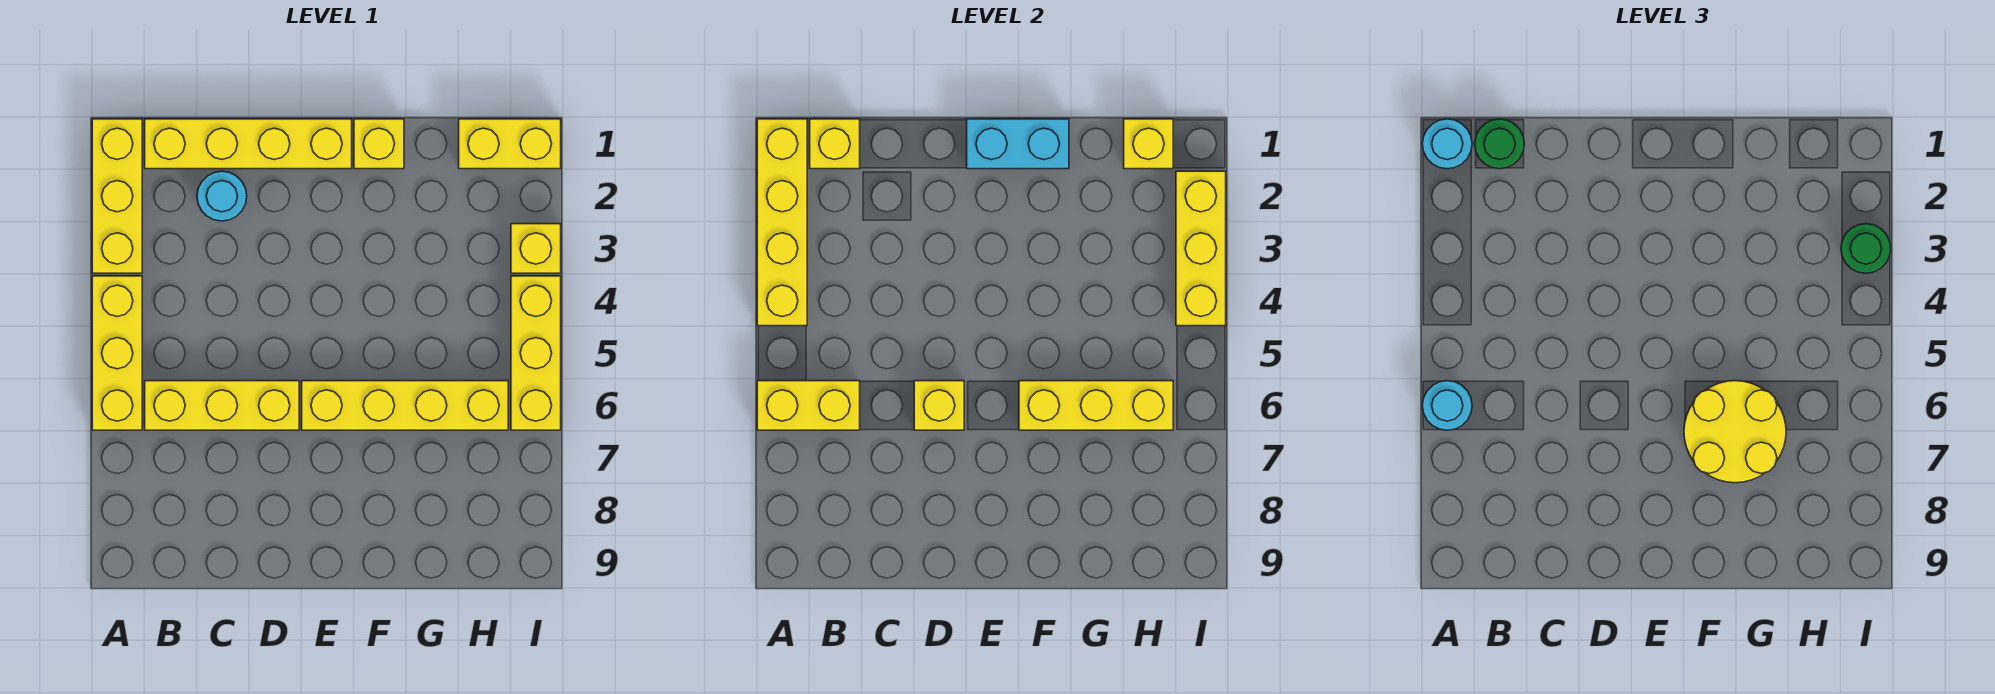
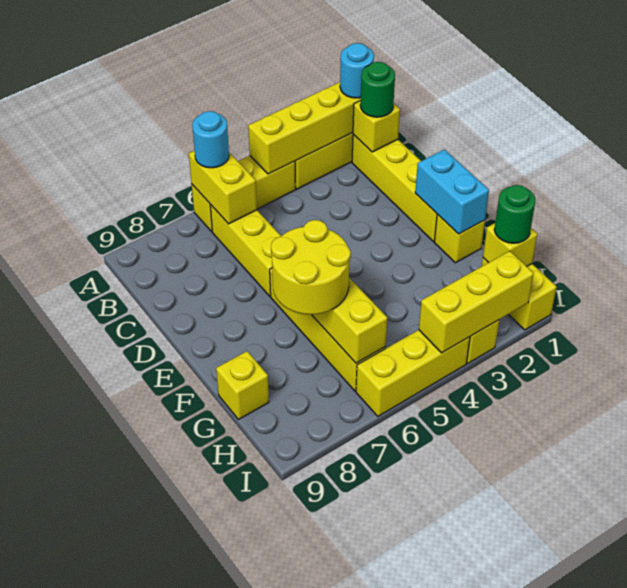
cyan 1x1 round brick [197,171,247,221] -> none
yellow 1x1 brick [914,381,964,430] -> yellow 1x1 brick moved to [216,351,269,420]
green 1x1 round brick [1841,224,1891,273] -> green 1x1 round brick moved to [494,185,535,243]

